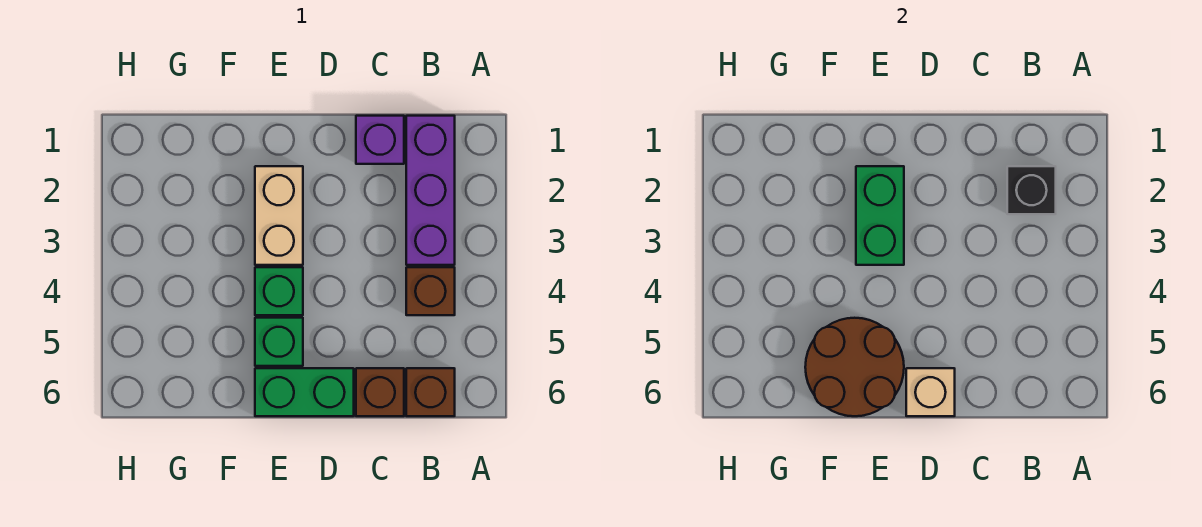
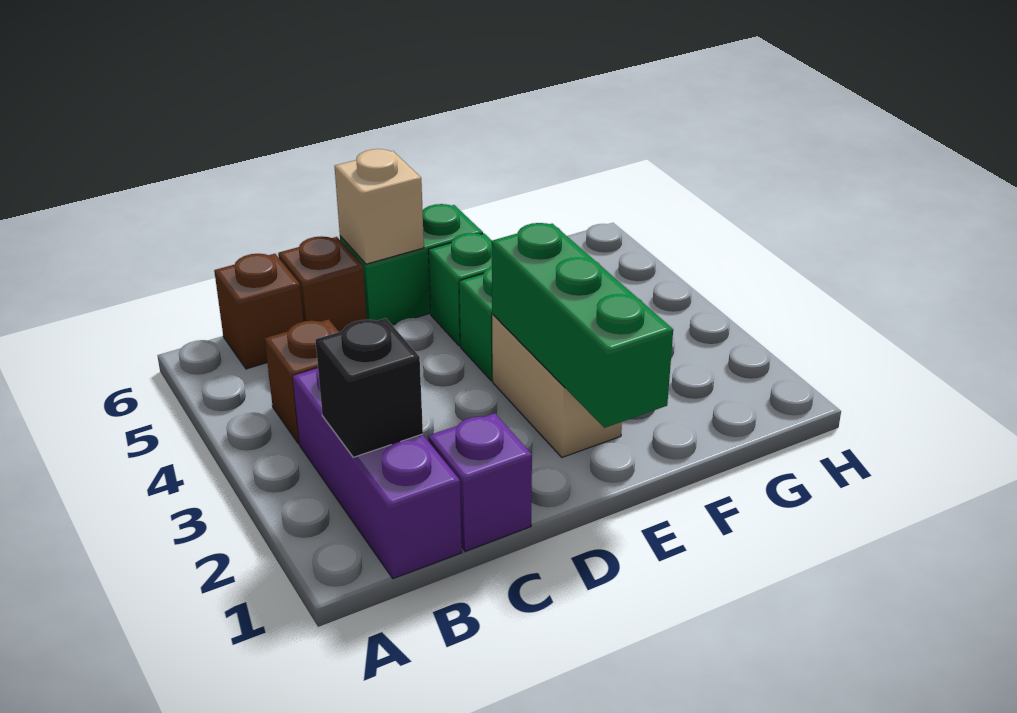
green 1x2 brick [856,166,904,265] -> green 1x3 brick [492,223,673,428]
brown 2x2 round brick [805,318,904,416] -> none

